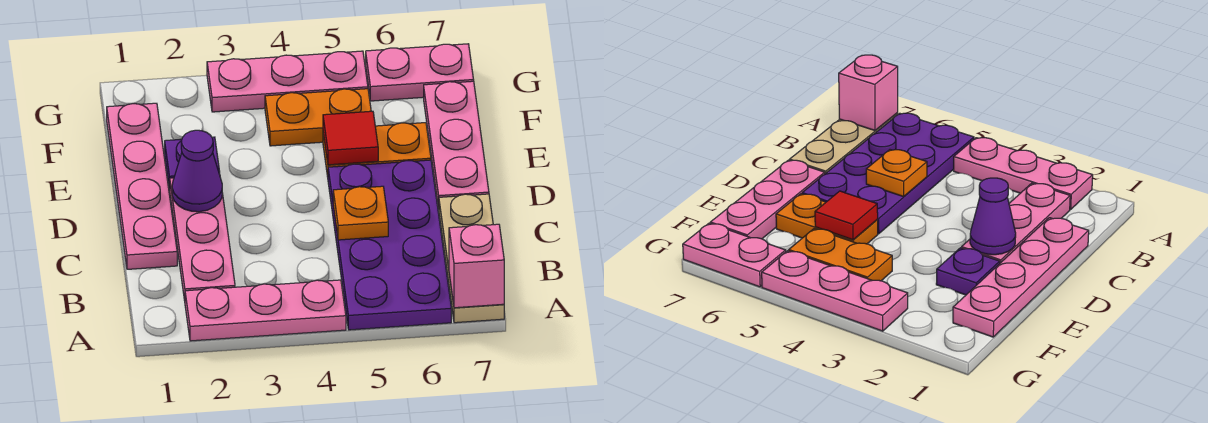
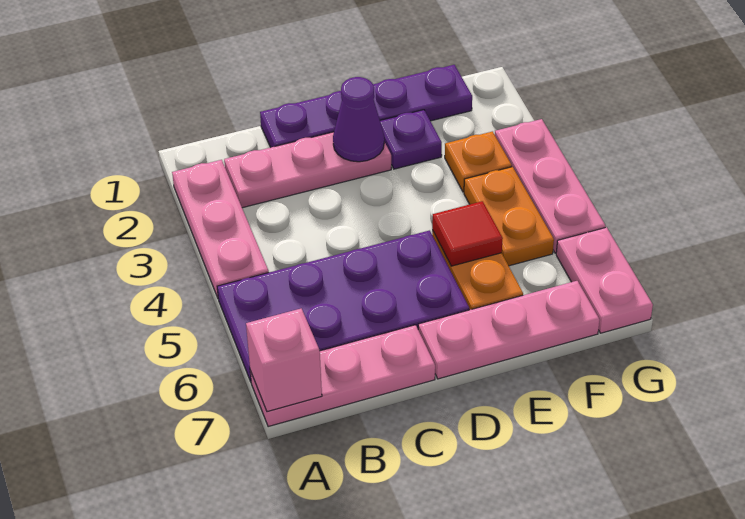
tan 1x3 plate [439,194,504,323] -> pink 1x3 plate [250,325,435,427]
pink 1x4 plate [107,103,177,269] -> purple 1x4 plate [260,65,472,147]
orange 1x1 plate [333,186,388,240] -> orange 1x1 plate moved to [445,131,512,192]

